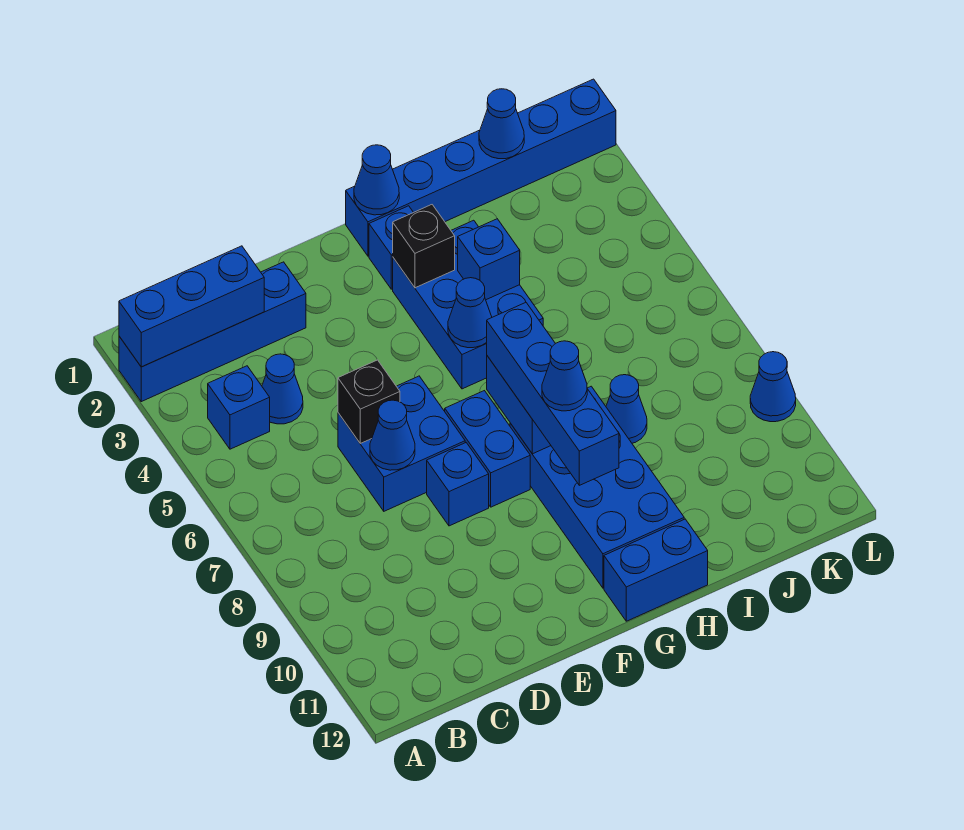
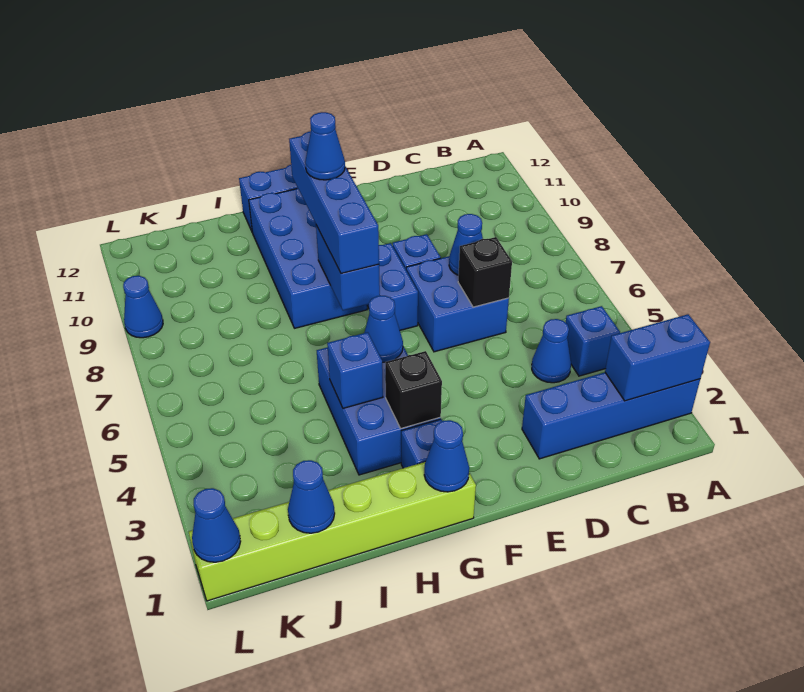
blue 1x3 brick [119,246,264,367] -> blue 1x2 brick [605,314,710,401]
blue 1x6 brick [346,79,616,256] -> lime 1x6 brick [189,462,476,601]
blue 1x1 cone [606,375,647,443] -> blue 1x1 cone moved to [192,488,241,562]

